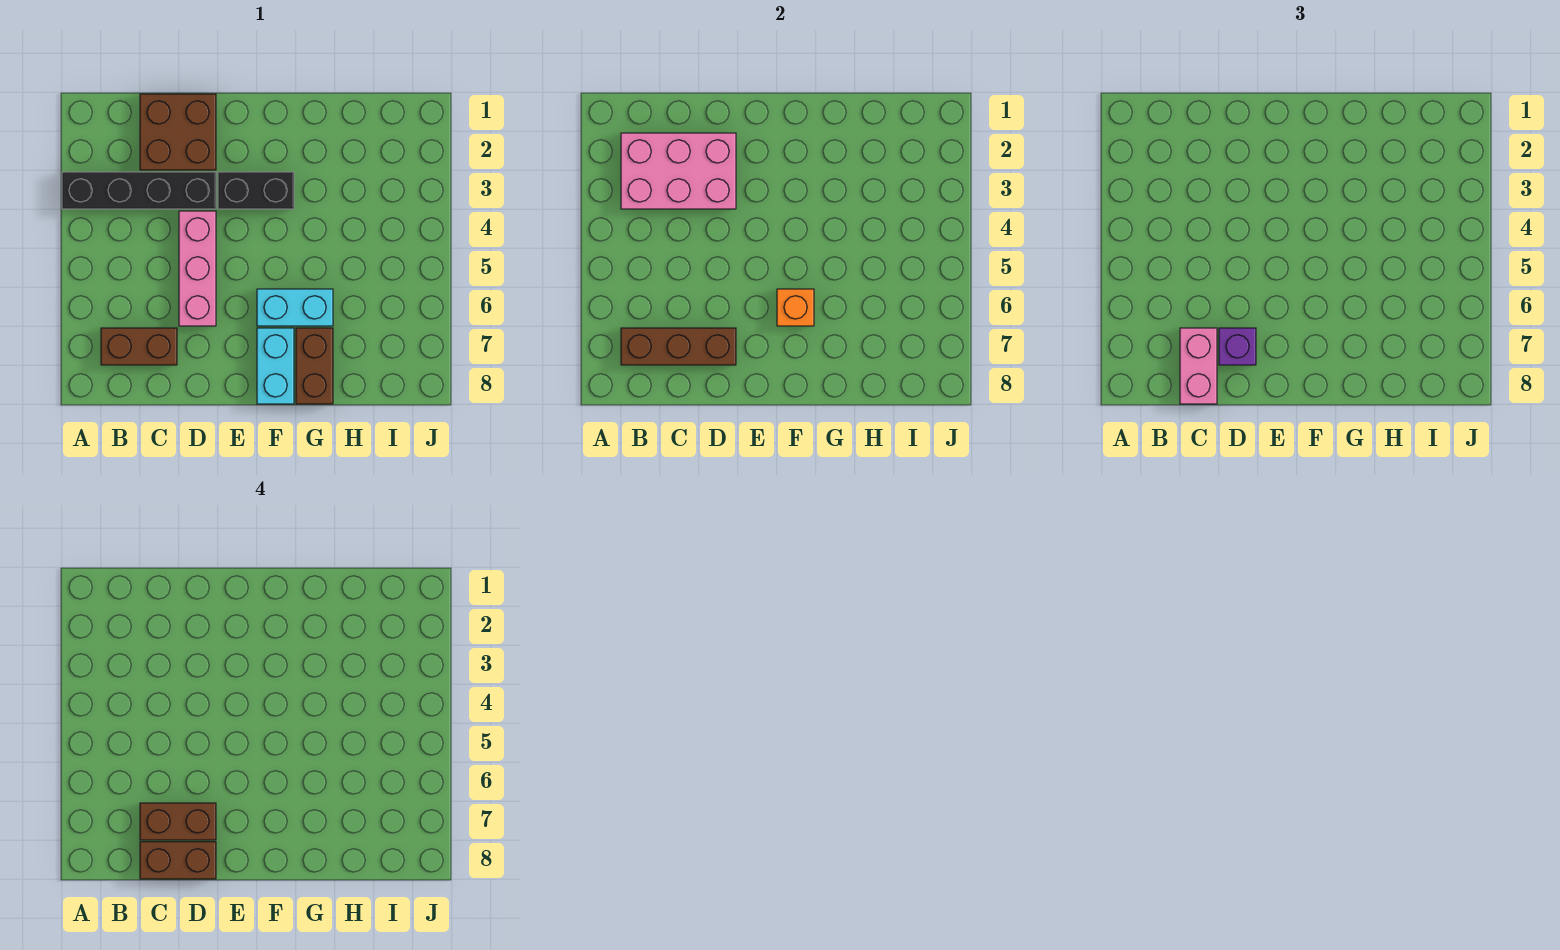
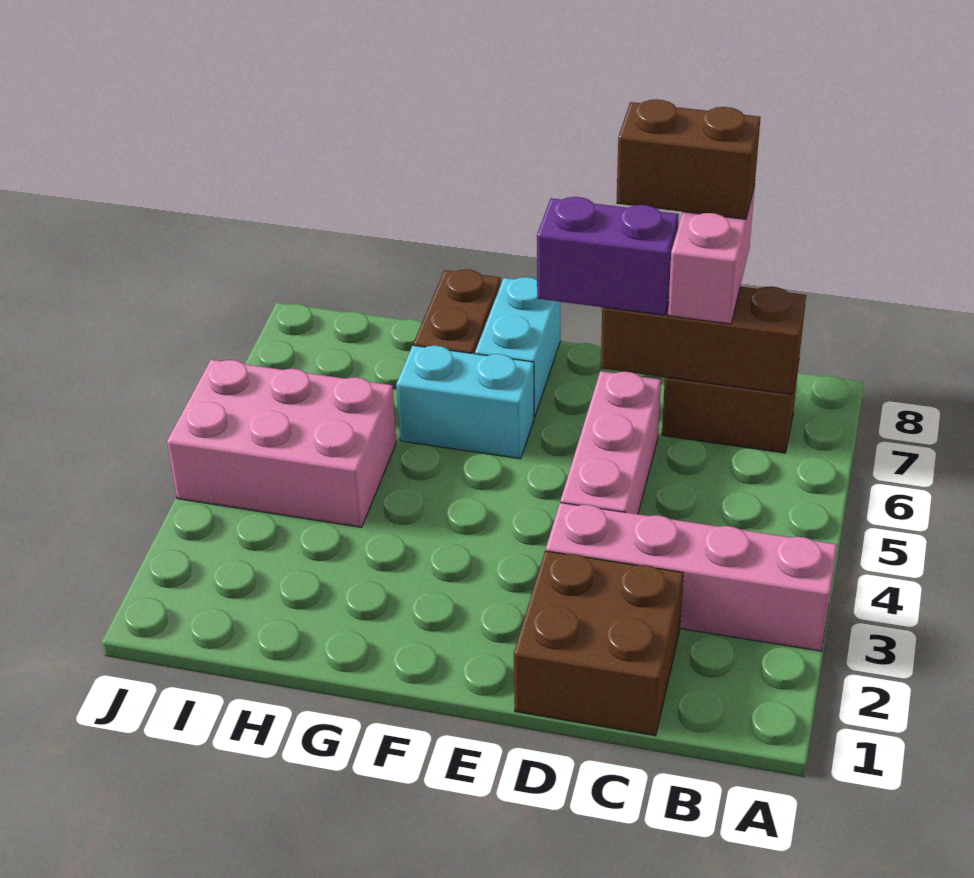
black 1x4 brick [62,172,216,209] -> pink 1x4 brick [546,503,837,651]
pink 2x3 brick [621,133,736,209] -> pink 2x3 brick moved to [167,360,396,527]
brown 1x2 brick [140,803,216,840] -> none
purple 1x1 brick [1219,328,1256,365] -> purple 1x2 brick [537,197,679,315]
black 1x2 brick [218,172,294,209] -> none
orange 1x1 brick [777,289,814,326] -> none

